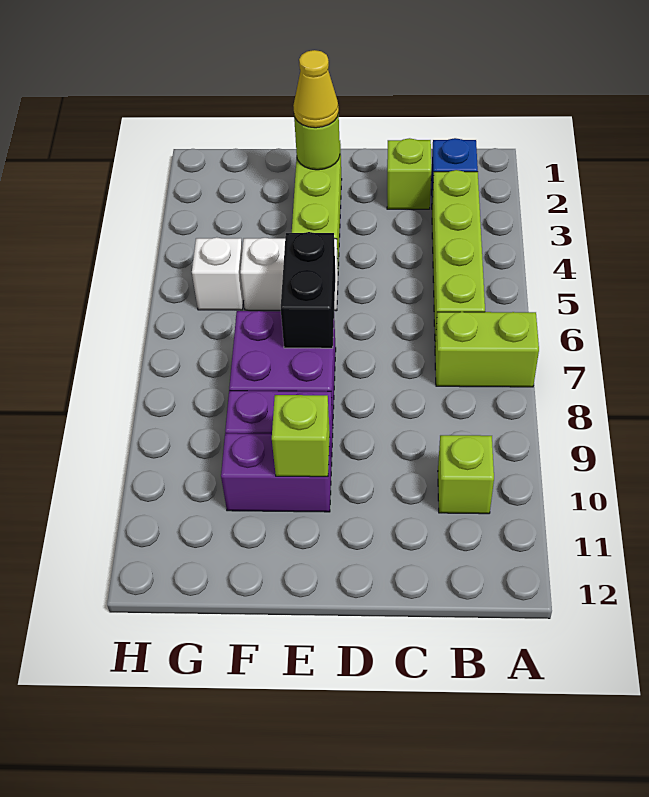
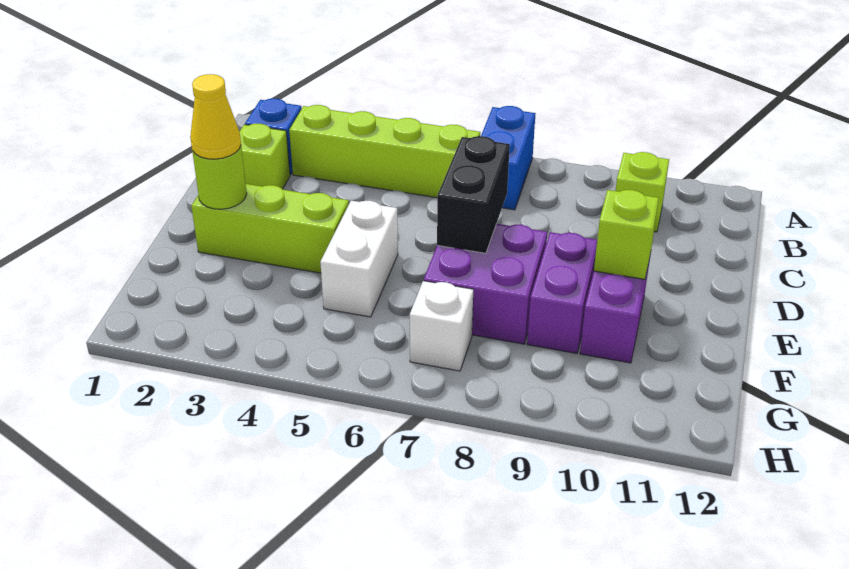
lime 1x2 brick [435,312,539,387] -> blue 1x2 brick [481,106,536,210]
black 1x2 brick [281,232,335,348] -> black 1x2 brick turned to [437,136,510,253]
white 1x1 brick [192,237,244,310] -> white 1x1 brick moved to [410,281,473,371]

